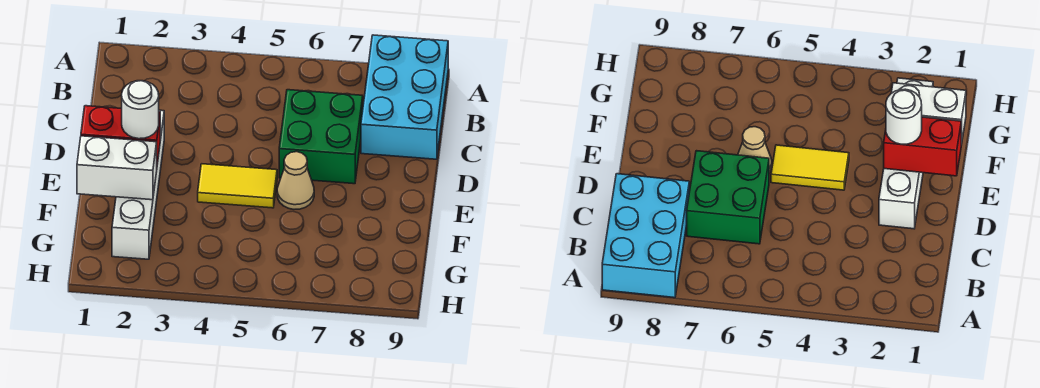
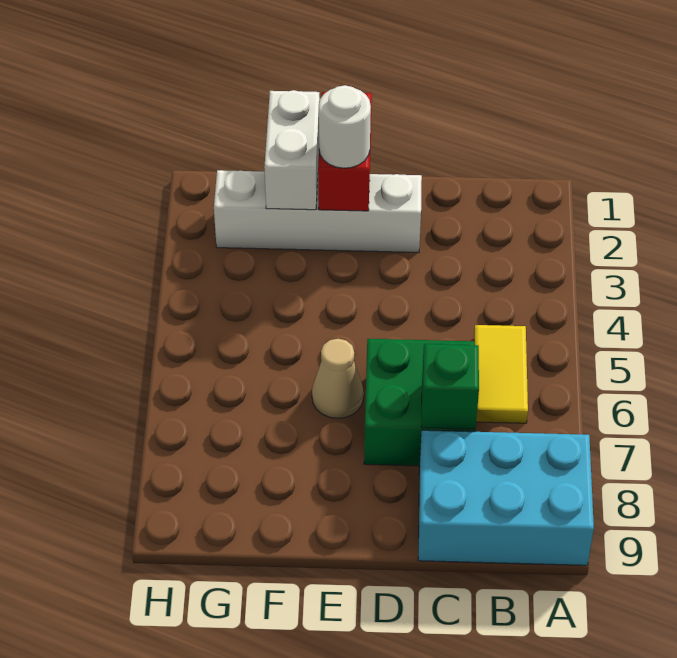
none -> green 1x1 brick [422,344,479,429]
yellow 1x2 tile [198,164,277,208] -> yellow 1x2 tile moved to [474,325,528,423]

